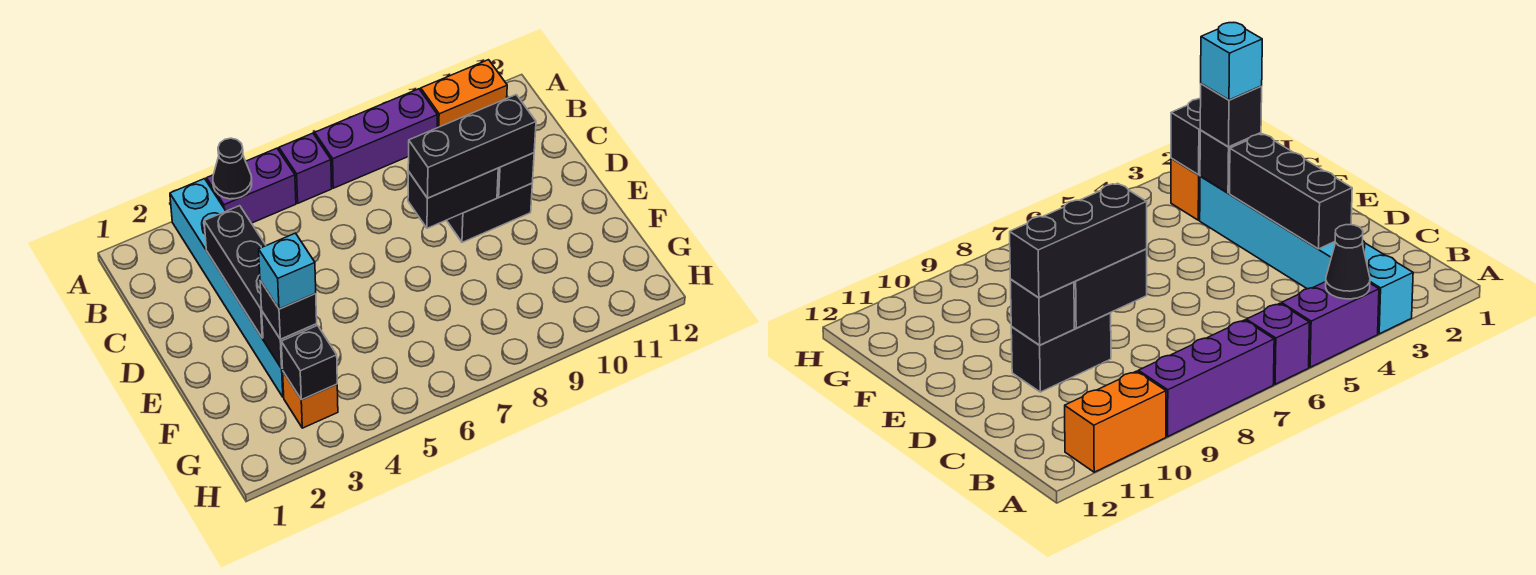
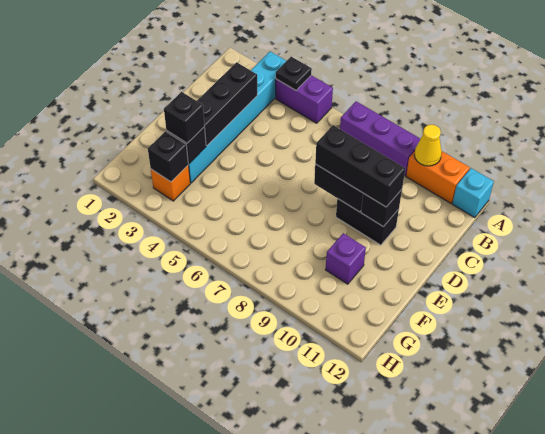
black 1x1 cone [213,138,252,199] -> black 1x1 plate [276,57,312,90]
purple 1x1 brick [279,133,332,203] -> purple 1x1 brick moved to [325,233,366,284]
none -> yellow 1x1 cone [414,125,442,166]
cyan 1x1 brick [259,233,316,309] -> cyan 1x1 brick moved to [452,168,494,218]

